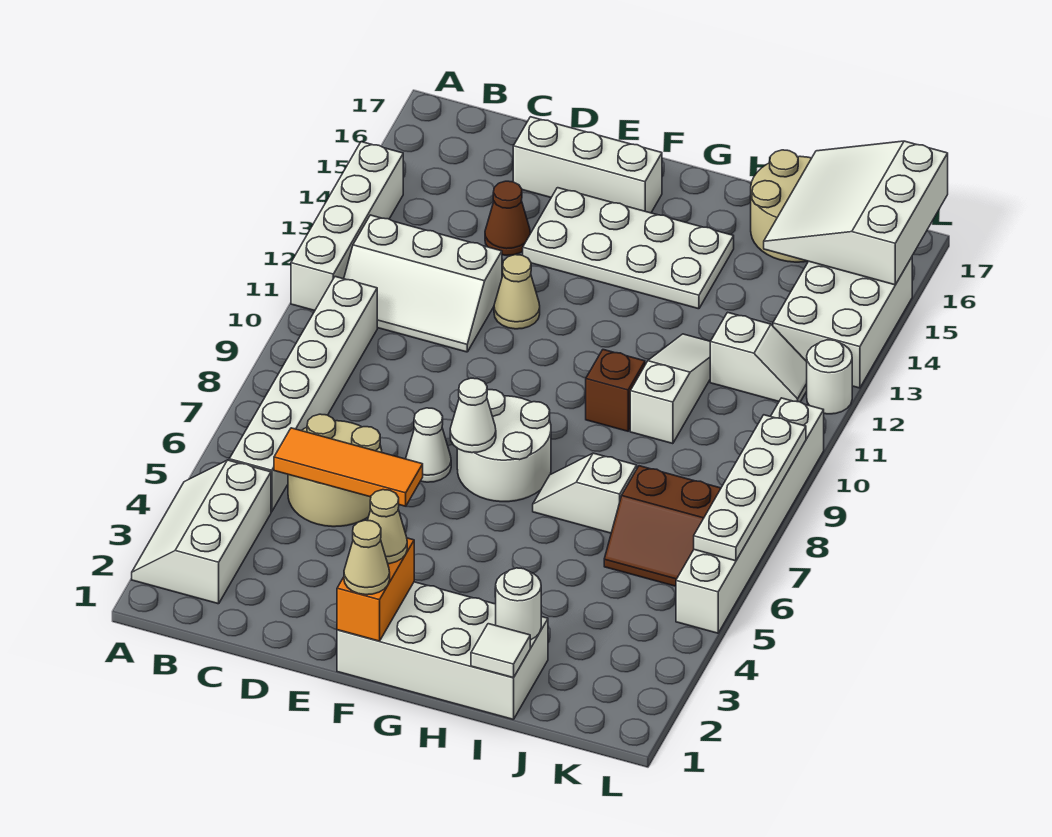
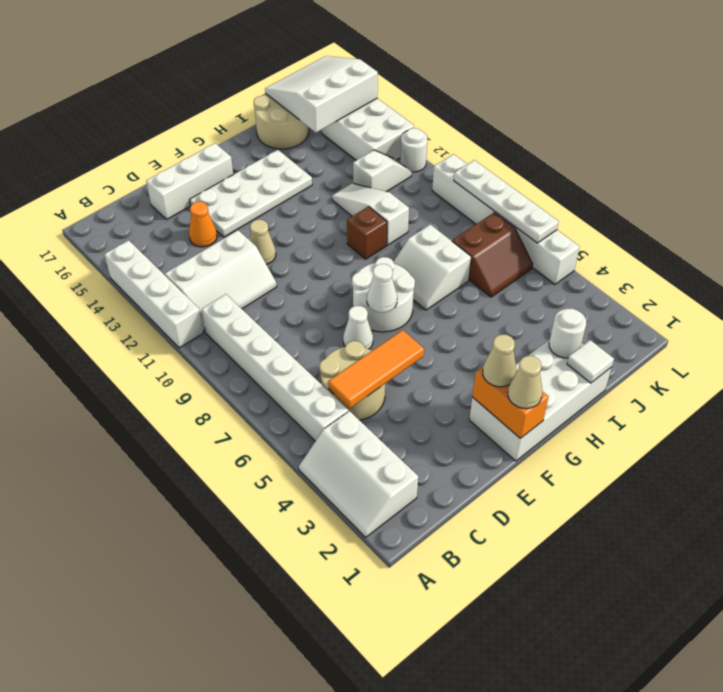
brown 1x1 cone [485,181,530,256] -> orange 1x1 cone [189,202,217,247]
white 1x2 slope [533,453,637,533] -> white 2x2 slope [393,225,471,310]
white 3x3 slope [764,141,948,285] -> white 3x3 slope turned to [265,56,378,133]

